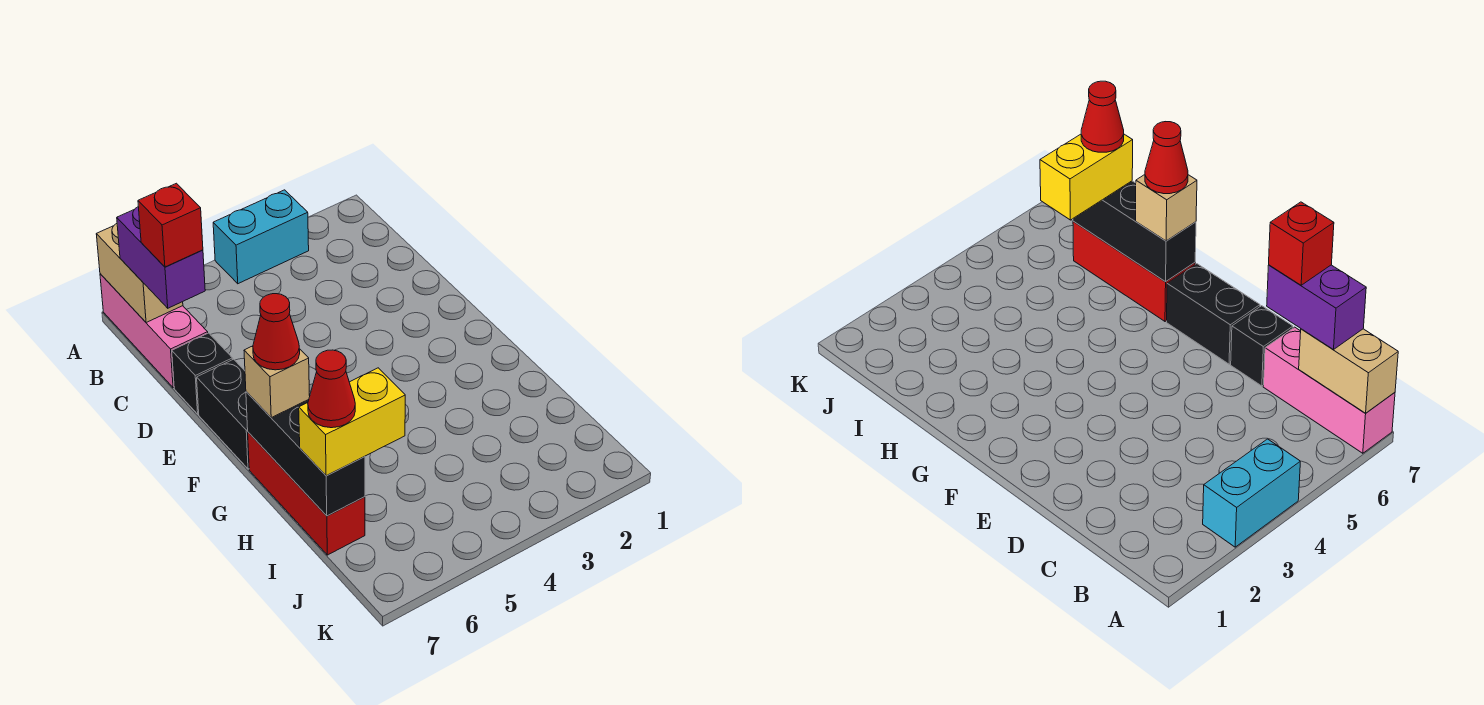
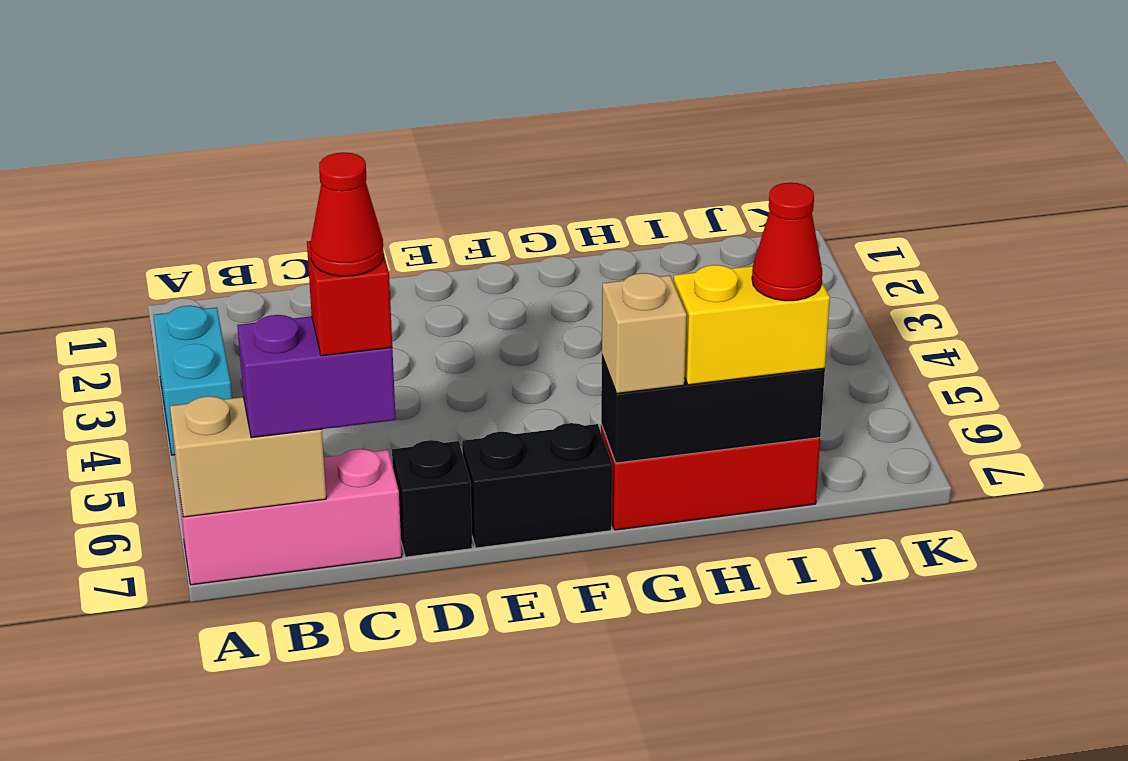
red 1x1 cone [253,294,300,370] -> red 1x1 cone moved to [310,152,384,276]
yellow 1x2 brick [299,368,405,476] -> yellow 1x2 brick turned to [674,265,830,385]

